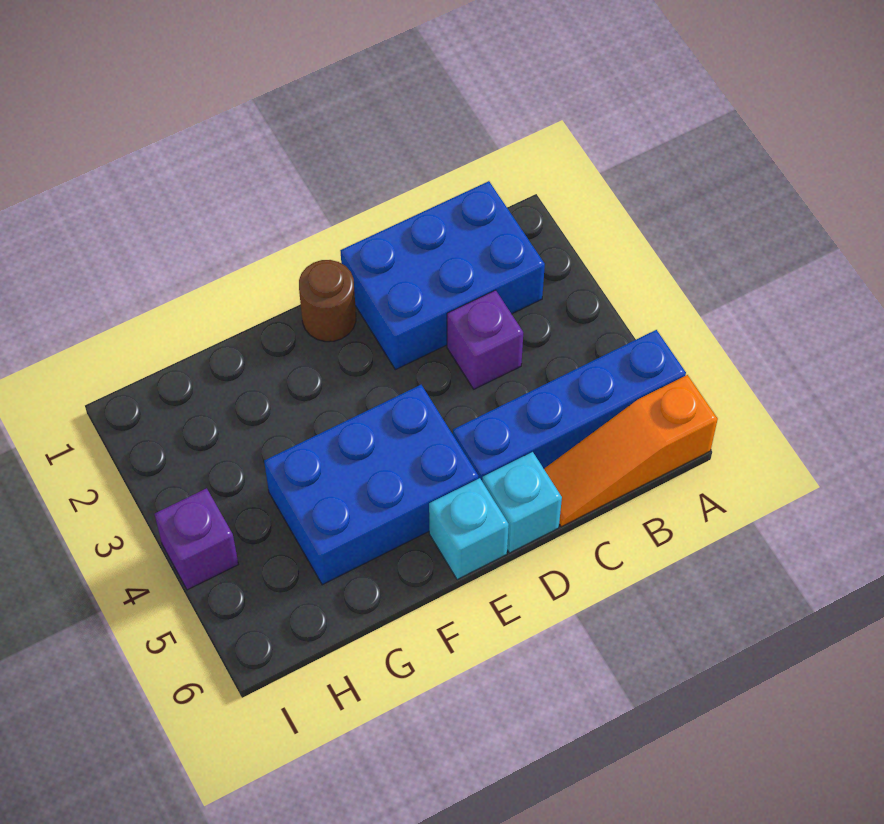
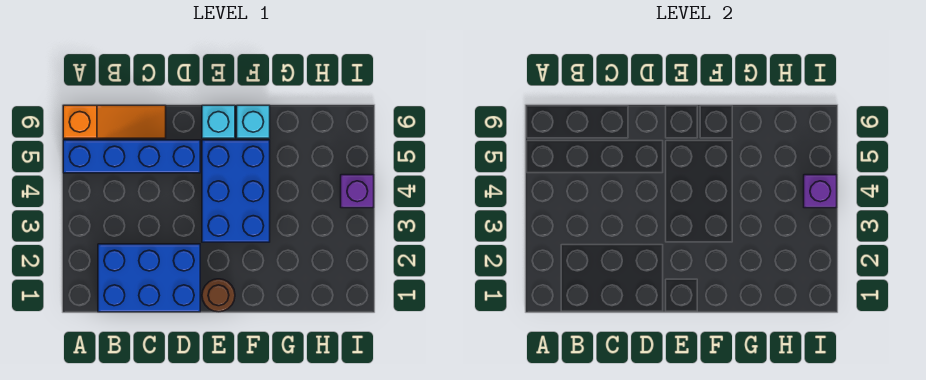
purple 1x1 brick [447,290,523,389] -> purple 1x1 brick moved to [804,175,837,208]
cyan 1x1 brick [482,452,562,553] -> cyan 1x1 brick moved to [237,105,270,138]
blue 2x3 brick [264,385,478,585] -> blue 2x3 brick turned to [202,140,270,242]

